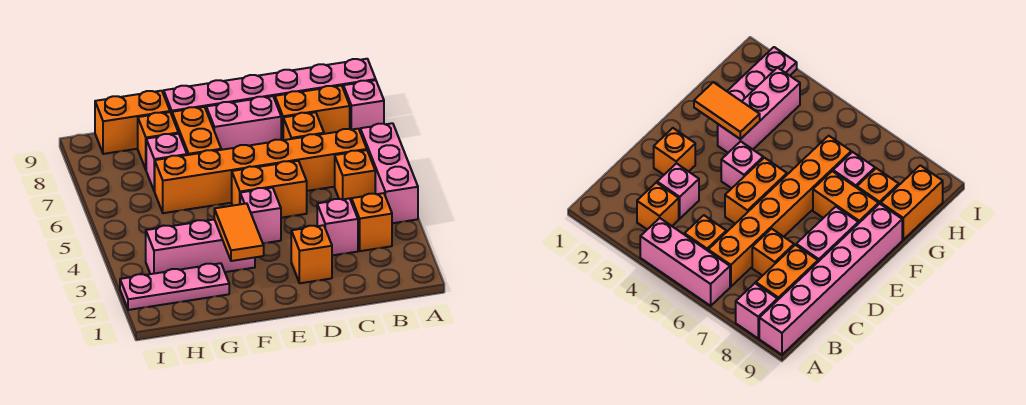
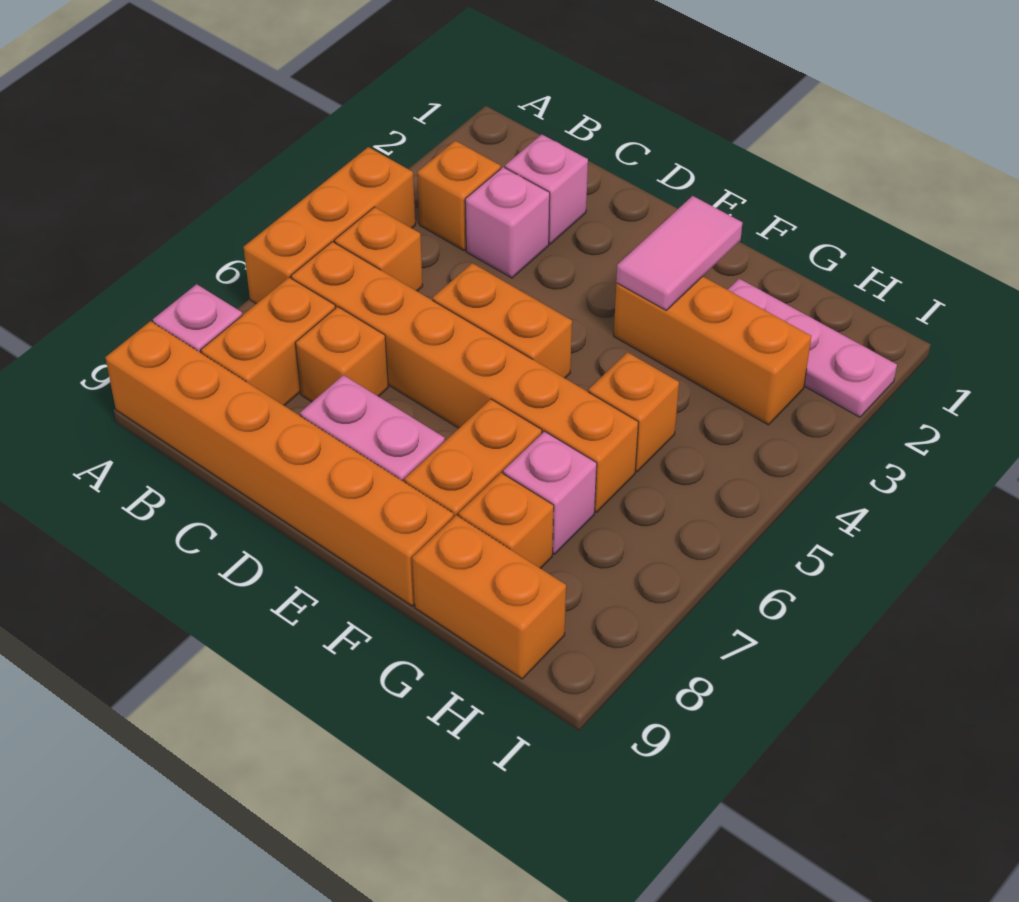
pink 1x3 brick [360,123,418,223] -> orange 1x3 brick [244,147,415,304]
pink 1x6 brick [164,59,376,115] -> orange 1x6 brick [105,321,454,606]
orange 1x2 brick [275,86,350,140] -> orange 1x2 brick turned to [201,277,336,406]
orange 1x1 brick [291,225,332,283] -> orange 1x1 brick moved to [589,352,679,472]
pink 1x1 brick [240,188,281,243] -> pink 1x1 brick moved to [505,134,588,244]
orange 1x2 tile [214,203,264,261] -> pink 1x2 tile [616,196,742,311]
pink 1x3 brick [146,219,255,274] -> orange 1x3 brick [614,277,811,425]

